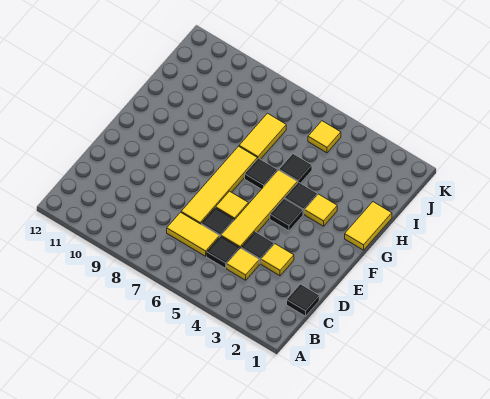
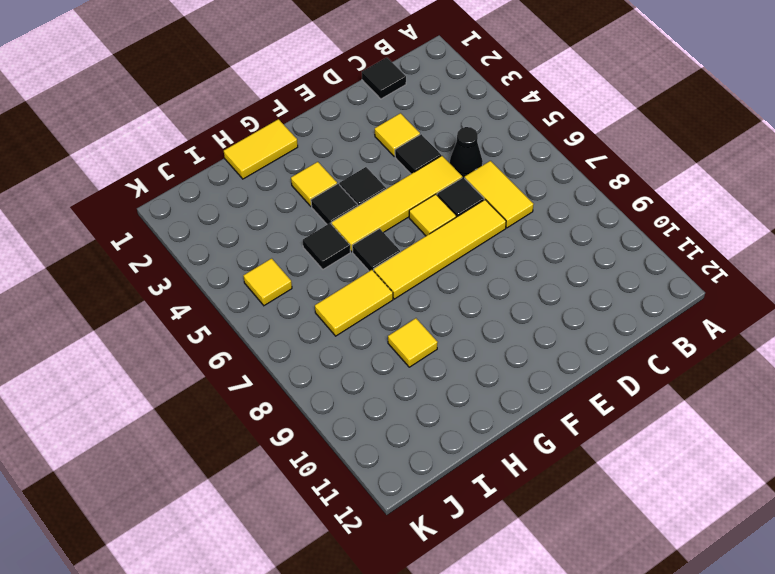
yellow 1x1 tile [227,248,259,280] -> yellow 1x1 tile moved to [388,318,438,367]
black 1x1 tile [207,236,239,268] -> black 1x1 cone [450,127,483,178]

